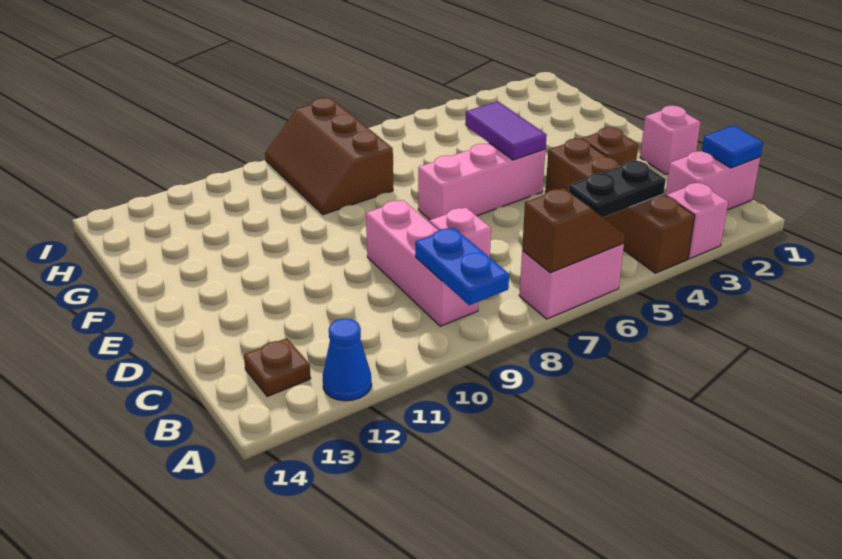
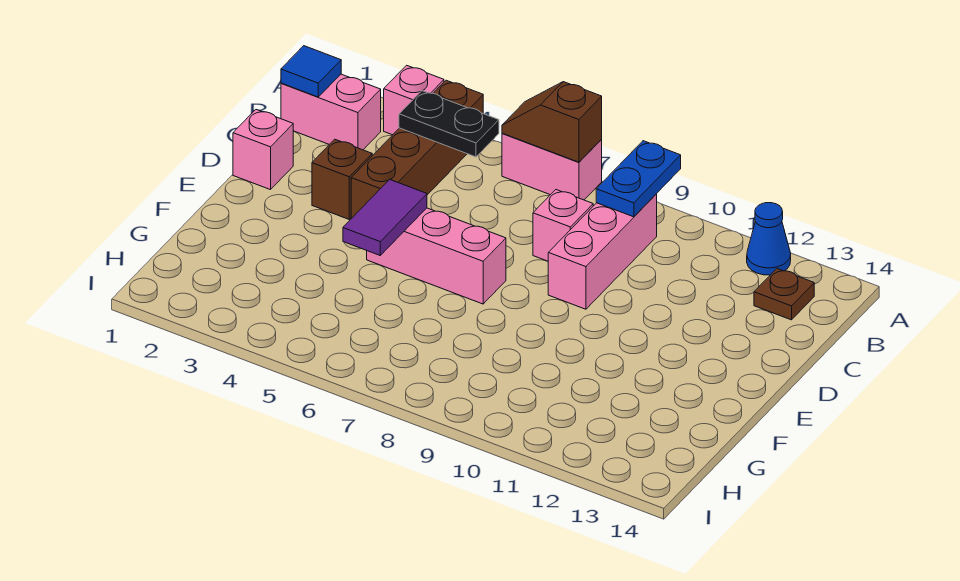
brown 2x3 slope [265,98,393,215] -> none

